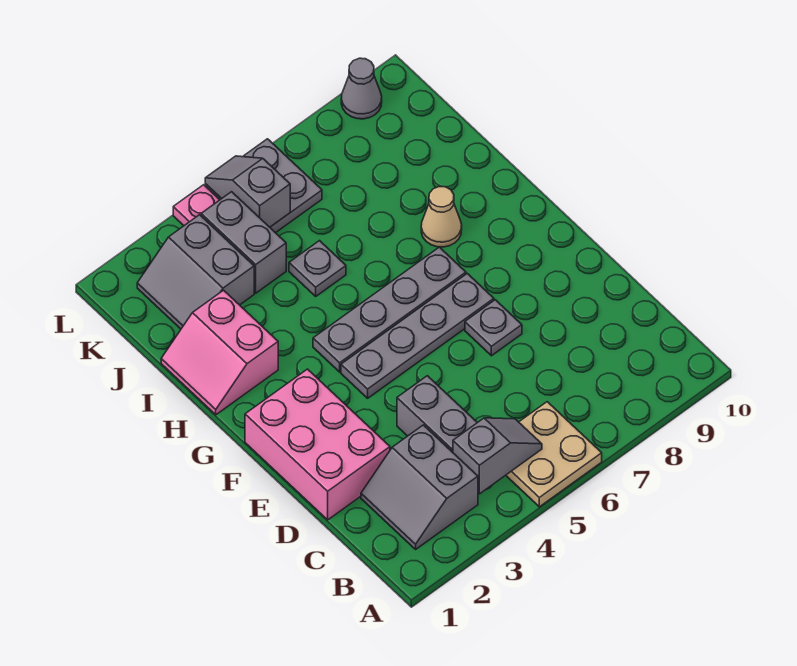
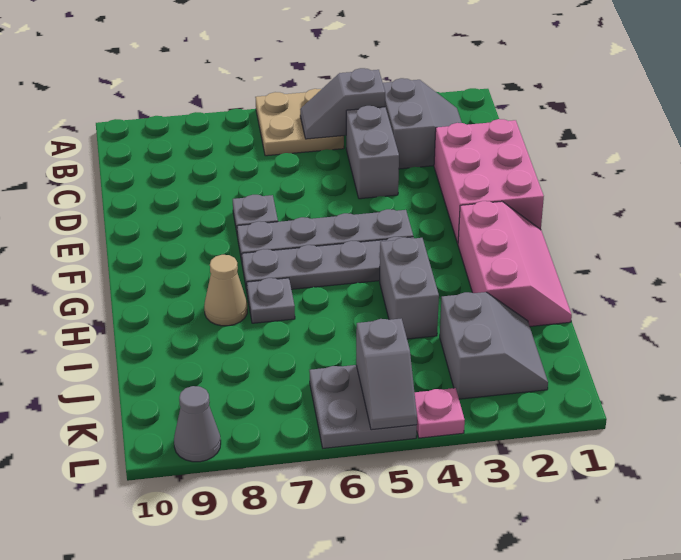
pink 2x2 slope [161,290,278,415] -> pink 2x3 slope [458,201,572,326]
grey 1x1 plate [289,241,346,296] -> grey 1x1 plate moved to [247,278,295,323]
grey 1x2 brick [201,192,286,293] -> grey 1x2 brick moved to [380,237,439,339]

